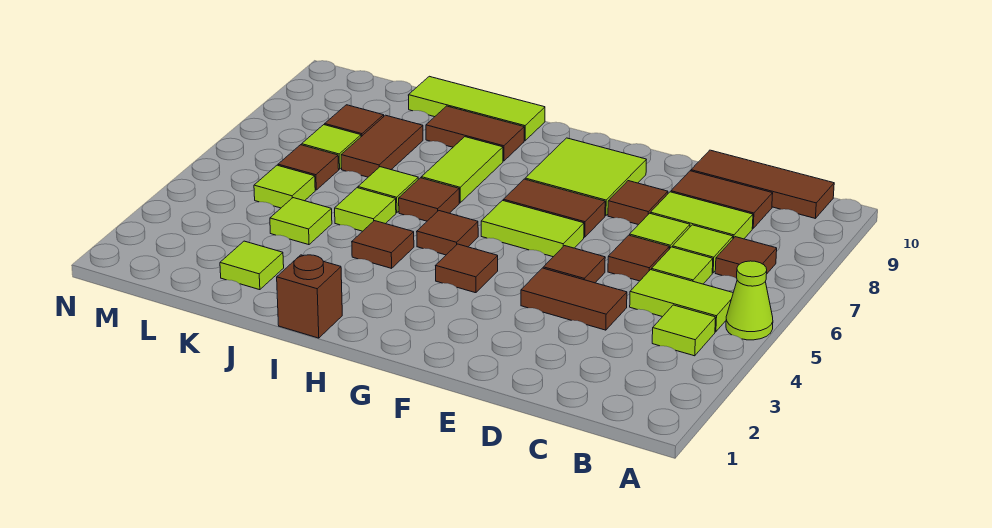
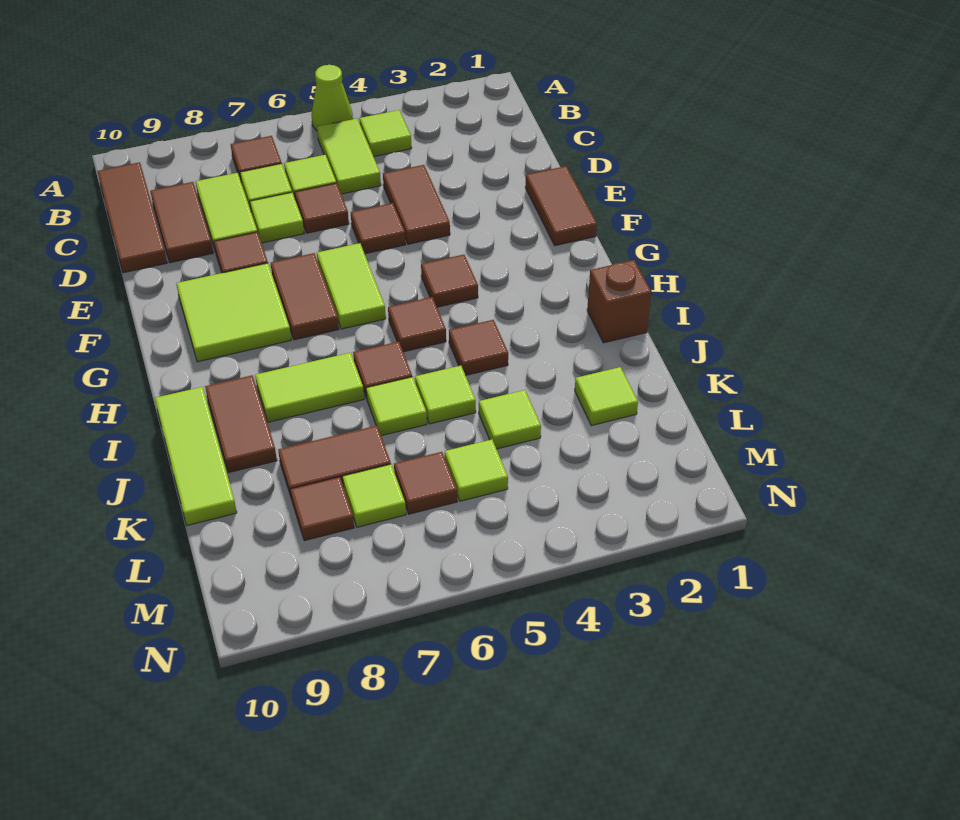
none -> brown 1x2 tile [525,166,597,246]

